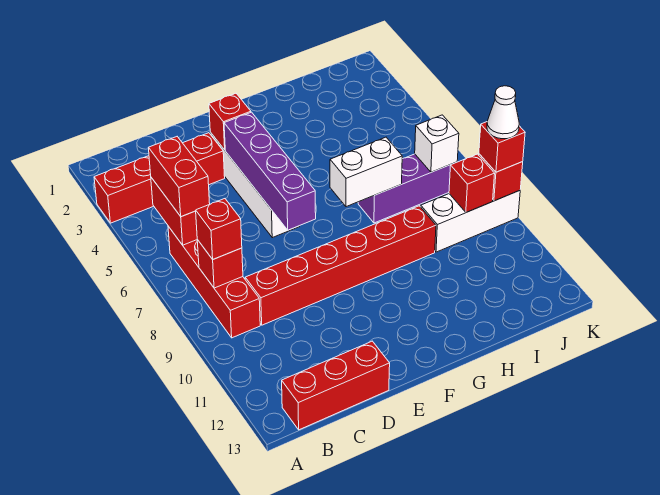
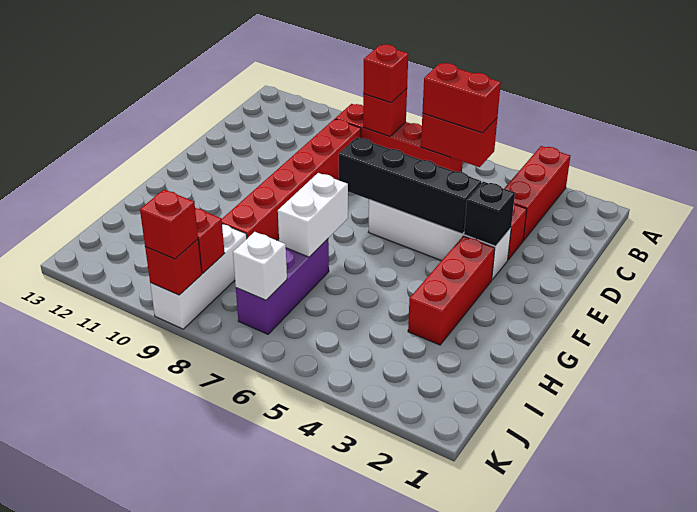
red 1x3 brick [282,341,390,430] -> red 1x3 brick moved to [408,236,495,345]
red 1x1 brick [209,93,251,150] -> black 1x1 brick [464,182,515,246]
purple 1x4 brick [224,112,316,230] -> black 1x4 brick [339,137,481,234]
white 1x1 cone [487,86,519,139] -> none

